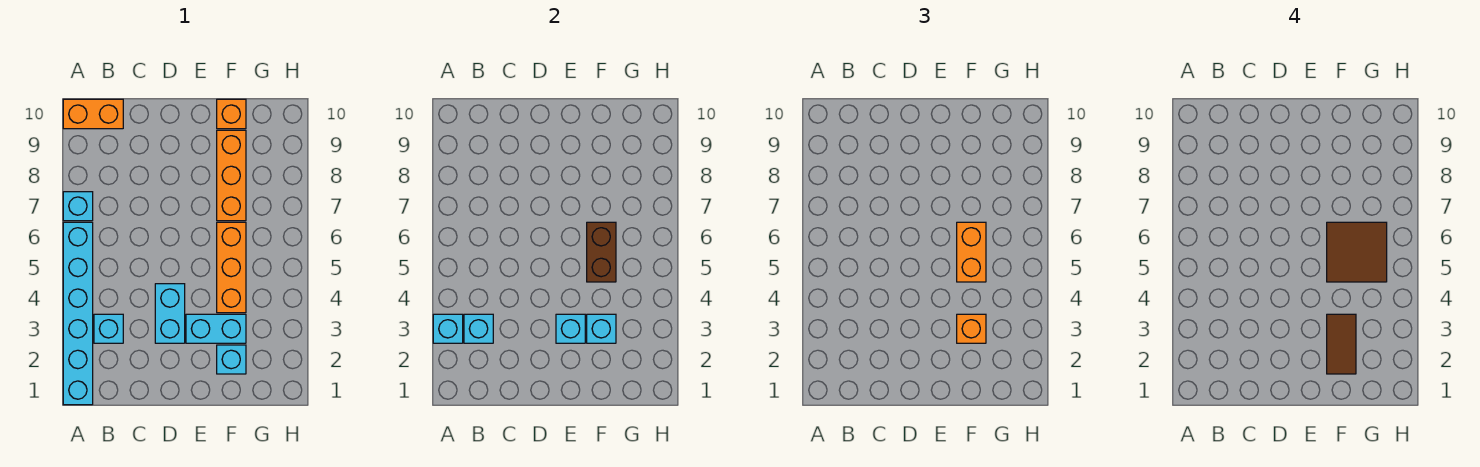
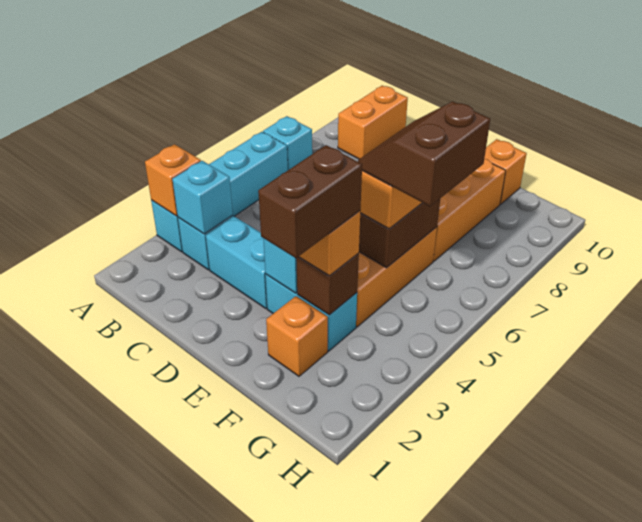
cyan 1x6 brick [63,222,93,405] -> cyan 1x4 brick [151,132,288,252]
cyan 1x1 brick [433,314,463,343] -> orange 1x1 brick [145,144,201,216]
orange 1x2 brick [63,99,123,129] -> orange 1x2 brick turned to [338,86,408,159]
cyan 1x2 brick [155,284,185,343] -> cyan 1x2 brick turned to [206,216,267,309]
cyan 1x1 brick [217,345,246,374] -> orange 1x1 brick [266,296,328,376]
brown 1x2 tile [1327,314,1356,374] -> brown 1x2 brick [258,145,362,258]
cyan 1x1 brick [587,314,616,343] -> brown 1x1 brick [296,253,359,315]
brown 2x2 tile [1327,222,1387,282] -> brown 2x2 slope [358,101,490,206]

